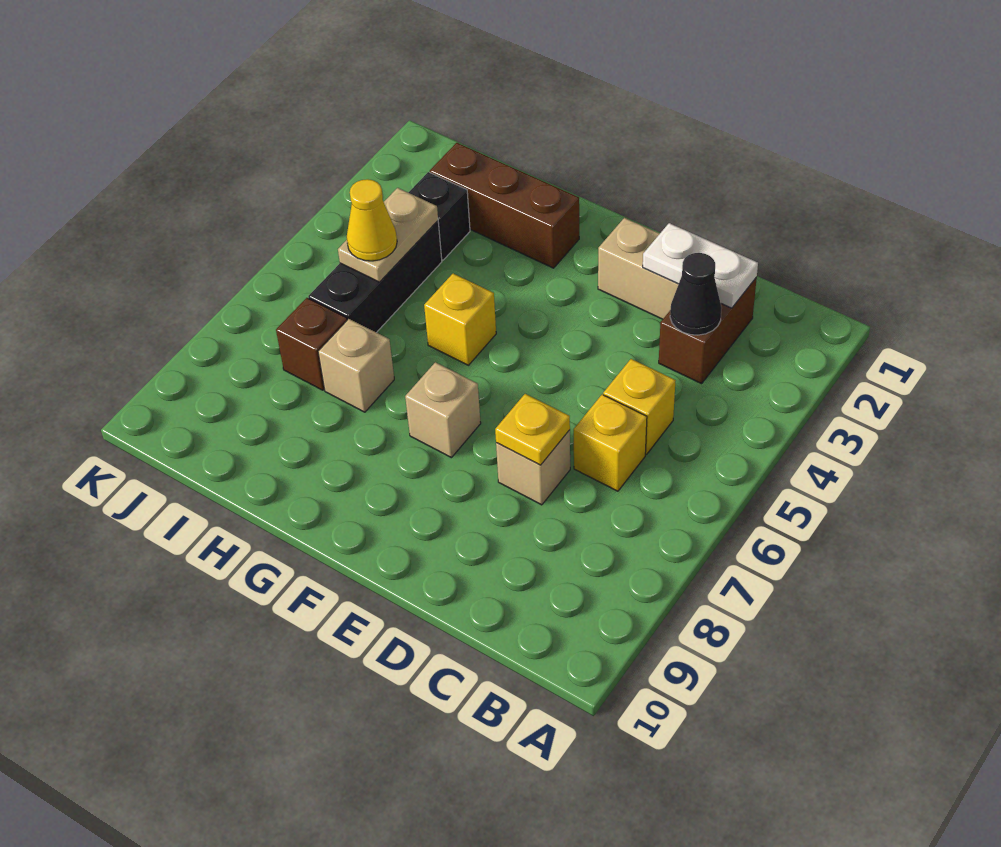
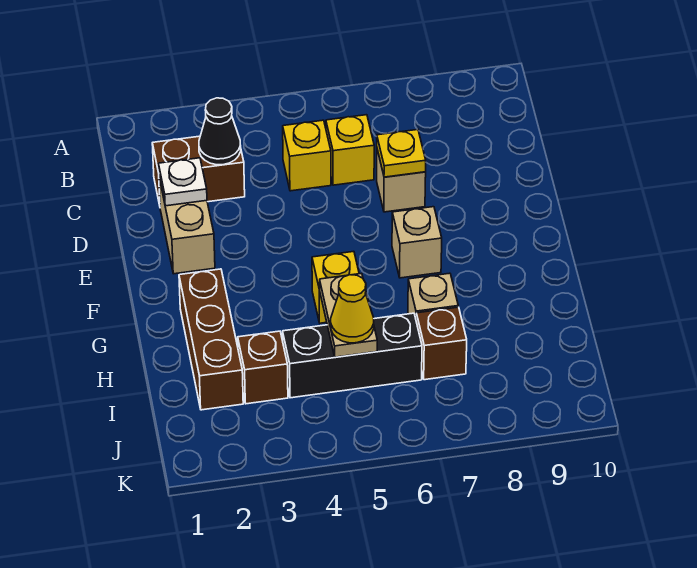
white 1x2 plate [643,223,758,308] -> white 1x1 plate [159,158,207,206]
black 1x1 brick [408,172,470,260] -> brown 1x1 brick [238,331,288,404]
tan 1x2 plate [338,188,438,282] -> tan 1x2 plate turned to [320,273,377,357]

